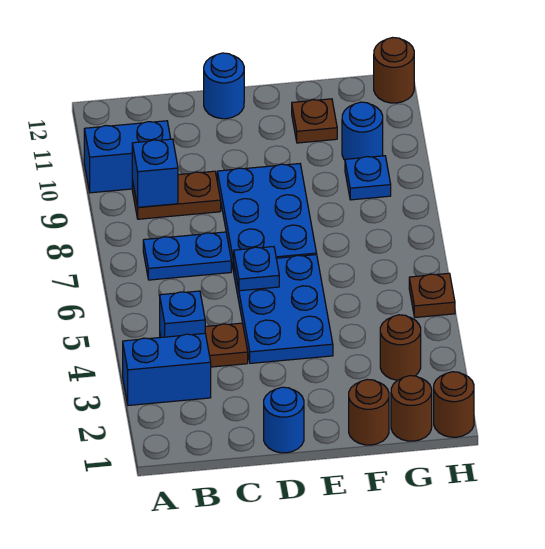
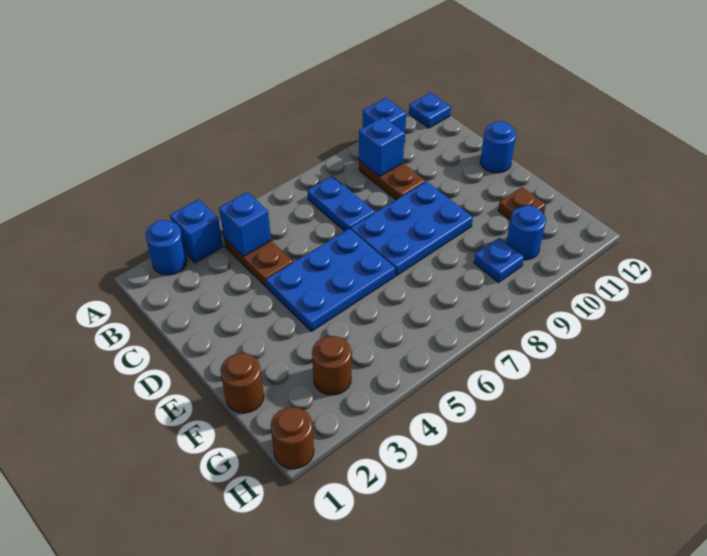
blue 1x2 brick [123,333,211,405] -> blue 1x1 brick [170,199,223,263]
blue 1x2 brick [84,121,171,193] -> blue 1x1 brick [363,98,406,142]
blue 1x1 round brick [264,387,304,453] -> blue 1x1 round brick moved to [146,220,187,275]
blue 1x1 plate [233,247,279,291] -> blue 1x1 plate moved to [409,93,451,128]
brown 1x1 round brick [391,376,432,441] -> none
brown 1x1 plate [409,273,455,317] -> none
brown 1x1 round brick [374,38,414,103] -> none

